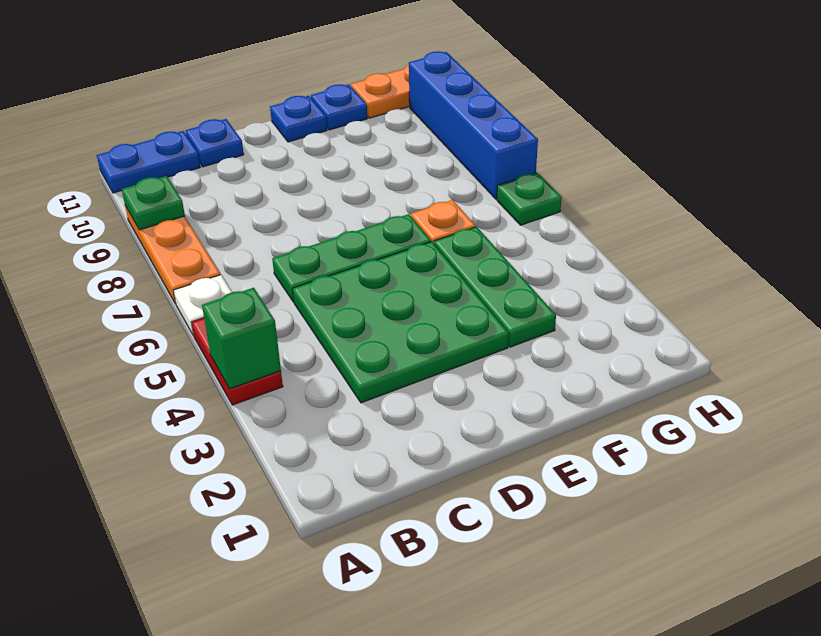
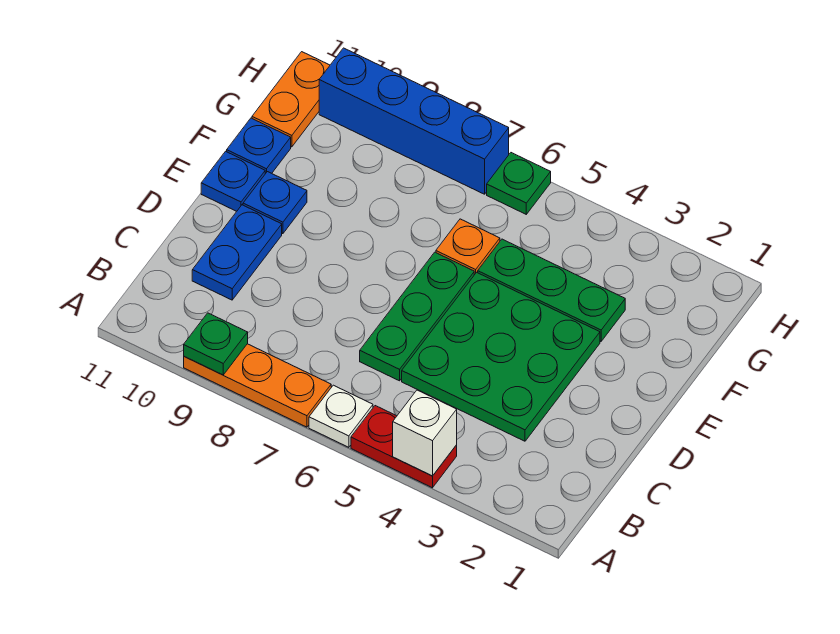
green 1x1 brick [202,288,281,389] -> white 1x1 brick [393,390,457,476]
blue 1x2 plate [97,131,200,193] -> blue 1x2 plate moved to [192,205,282,300]
blue 1x1 plate [186,119,244,167] -> blue 1x1 plate moved to [243,172,307,234]

